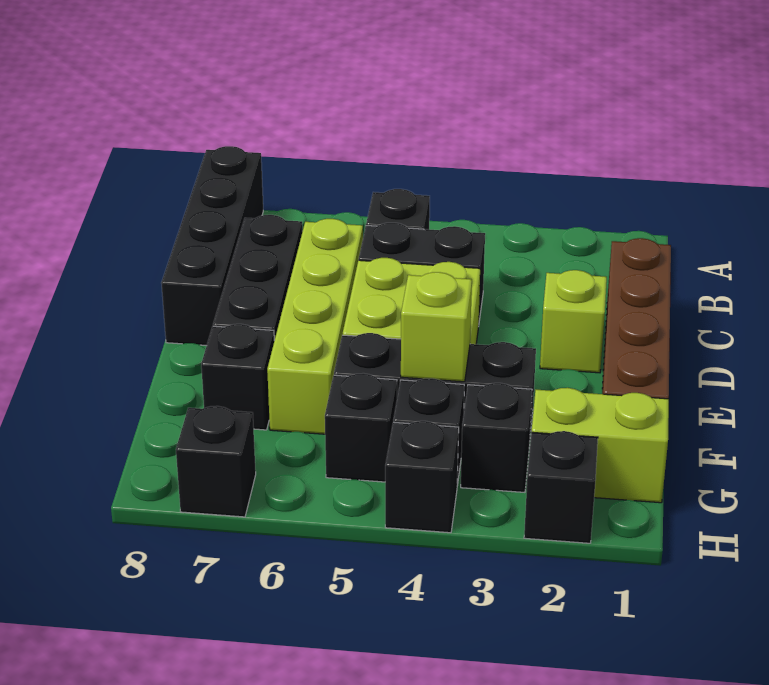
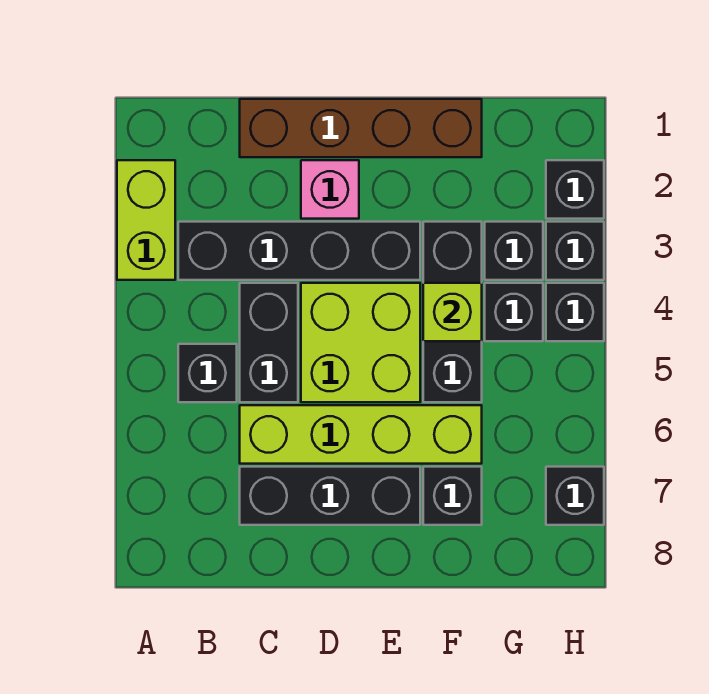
black 1x4 brick [161,146,263,346] -> black 1x4 brick moved to [178,222,420,280]
lime 1x1 brick [540,270,607,373] -> pink 1x1 brick [301,160,359,219]
lime 1x2 brick [532,388,669,503] -> lime 1x2 brick moved to [117,160,175,280]
black 1x1 brick [325,373,397,482] -> black 1x1 brick moved to [546,222,604,280]

